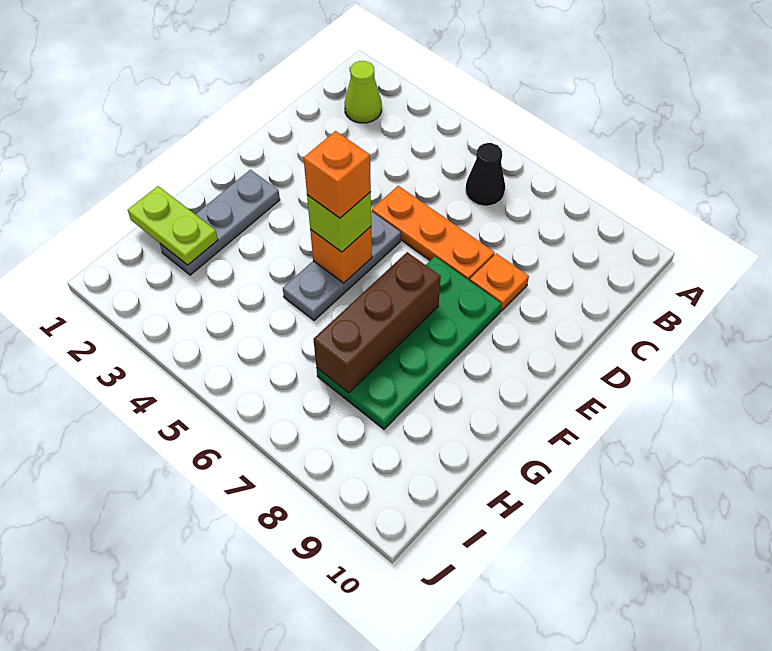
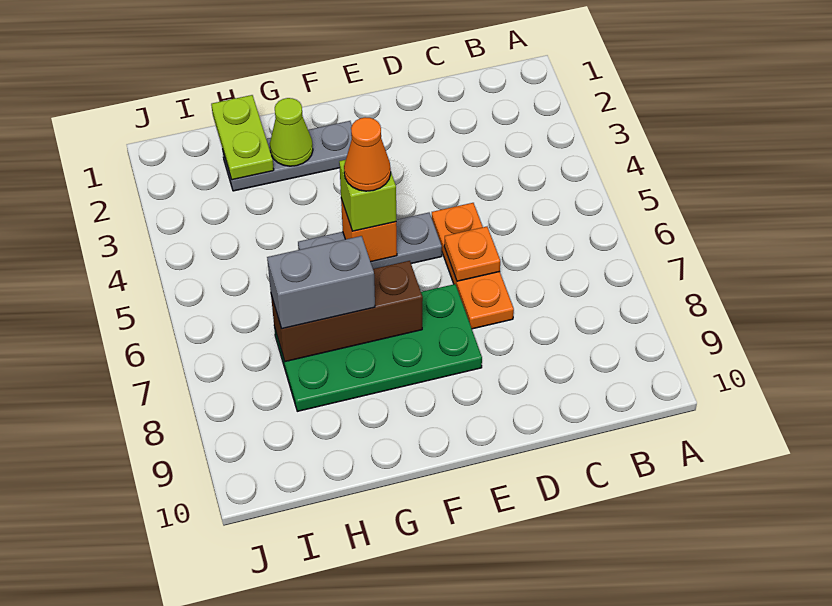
lime 1x1 cone [345,61,382,123] -> lime 1x1 cone moved to [270,98,313,166]
black 1x1 cone [466,143,505,206] -> none
orange 1x1 plate [470,253,529,311] -> orange 1x1 plate moved to [444,227,500,281]
orange 1x1 brick [304,131,371,218] -> orange 1x1 cone [344,117,391,191]
none -> grey 1x2 brick [267,236,375,329]

